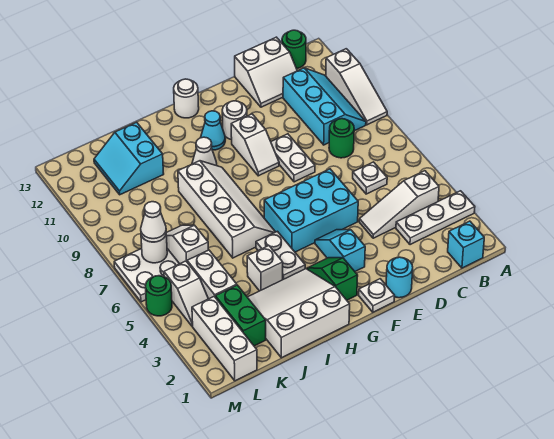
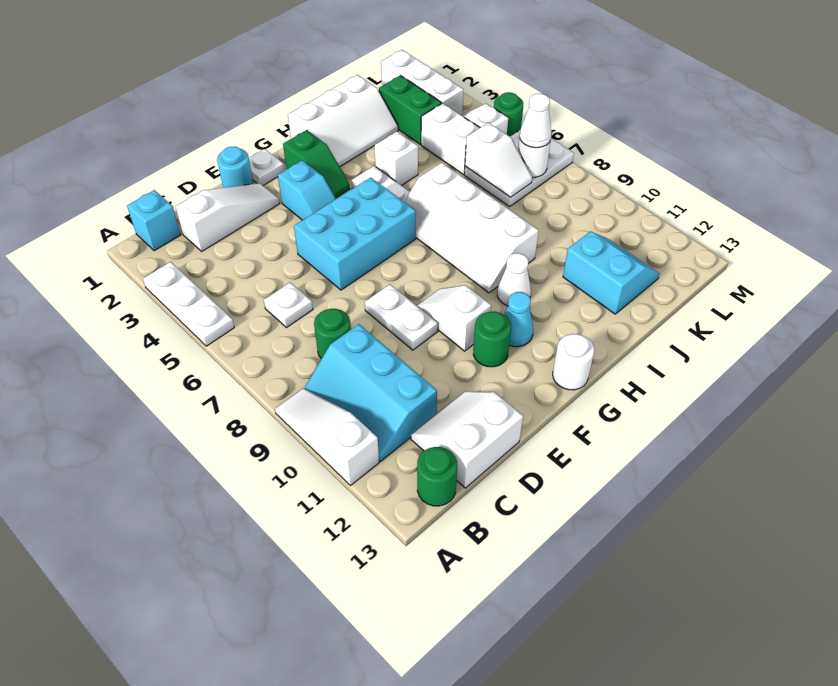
white 1x3 plate [396,191,475,245] -> white 1x3 plate turned to [143,262,234,346]
white 1x3 slope [359,171,439,238] -> white 1x3 slope moved to [175,183,280,251]
white 1x1 round brick [222,101,247,140] -> green 1x1 round brick [473,312,511,367]
white 3x3 slope [248,269,350,358] -> white 2x3 slope [288,75,398,167]

